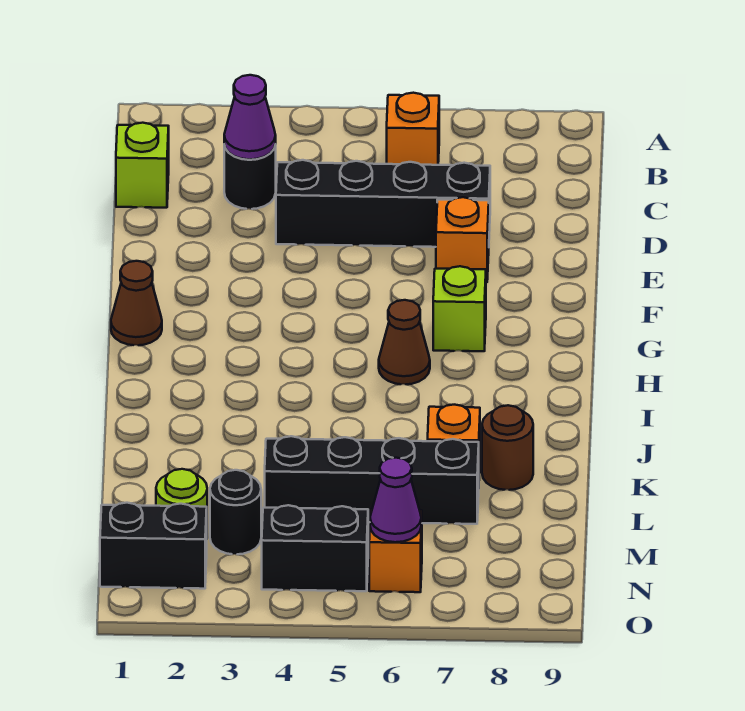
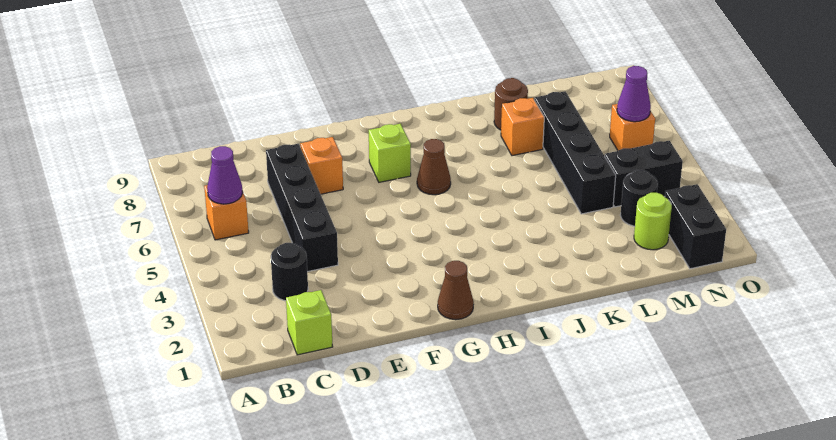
purple 1x1 cone [224,75,276,160] -> purple 1x1 cone moved to [207,146,243,204]
black 1x2 brick [262,505,368,591] -> black 1x2 brick turned to [605,141,683,207]

